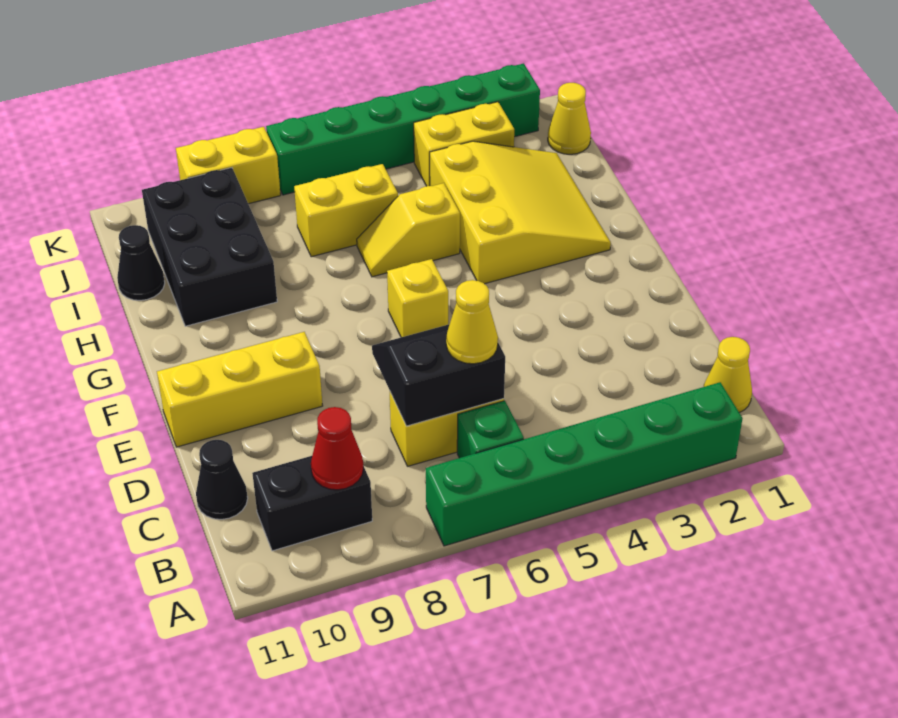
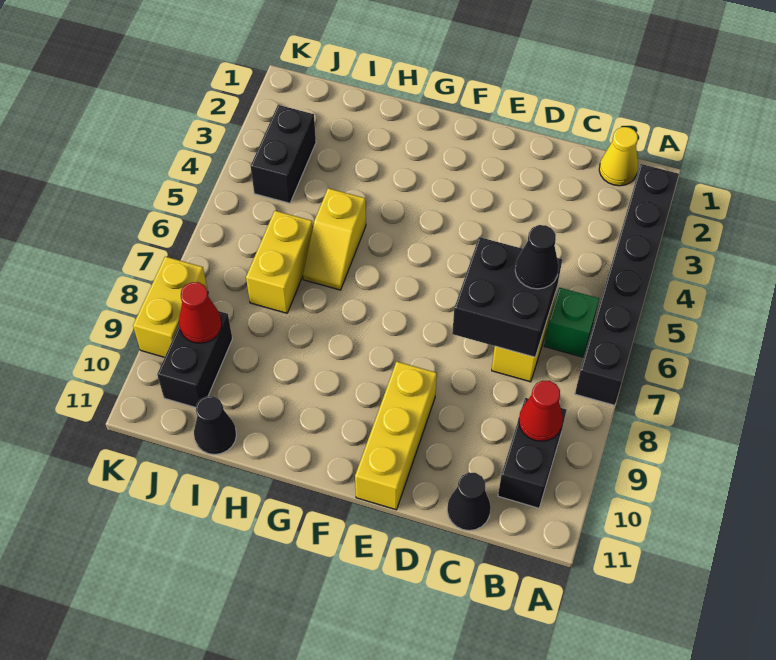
green 1x6 brick [426,382,742,546] -> black 1x6 brick [575,164,679,405]
black 2x2 slope [372,324,505,426] -> black 2x2 brick [452,237,562,357]
yellow 1x1 cone [446,280,498,364] -> black 1x1 cone [515,225,559,289]
yellow 1x1 brick [387,259,448,337] -> none
yellow 3x3 slope [430,141,611,284] -> none
black 2x3 brick [142,168,277,326] -> black 1x2 brick [157,311,232,408]
yellow 1x1 cone [548,83,591,154] -> none
yellow 1x2 brick [414,102,514,186] -> black 1x2 brick [251,105,316,203]
none -> red 1x1 cone [179,282,222,343]
green 1x6 brick [266,63,540,195] -> none

